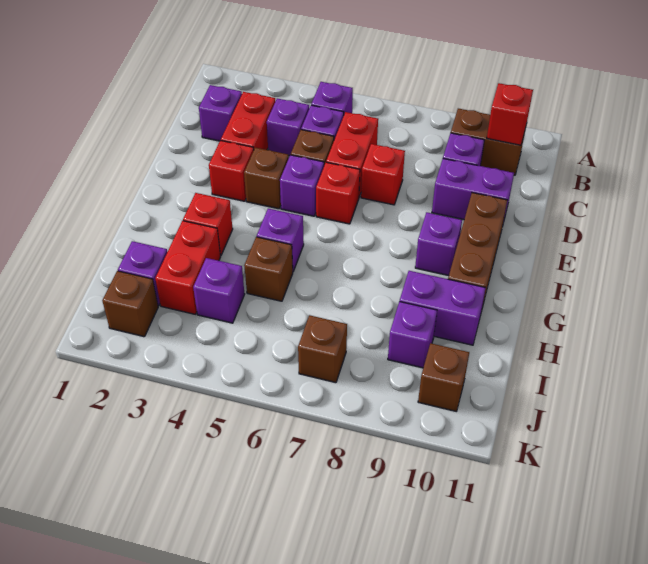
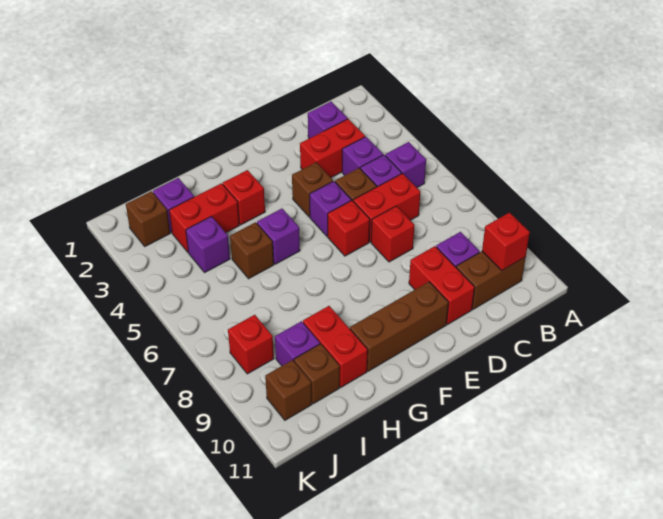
brown 1x2 brick [451,109,526,175] -> brown 1x2 brick turned to [456,252,526,309]
purple 1x2 brick [432,159,514,223] -> red 1x2 brick [409,246,475,325]
red 1x1 brick [209,140,254,201] -> red 1x1 brick moved to [228,315,274,374]
purple 1x1 brick [415,212,462,276] -> none
purple 1x2 brick [400,271,486,345] -> red 1x2 brick [303,306,368,387]
brown 1x1 brick [298,315,347,383] -> brown 1x1 brick moved to [294,344,340,404]

